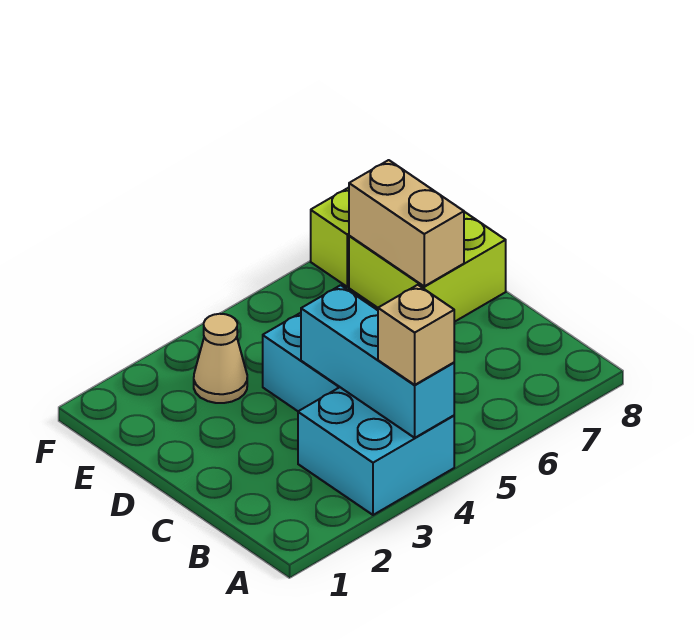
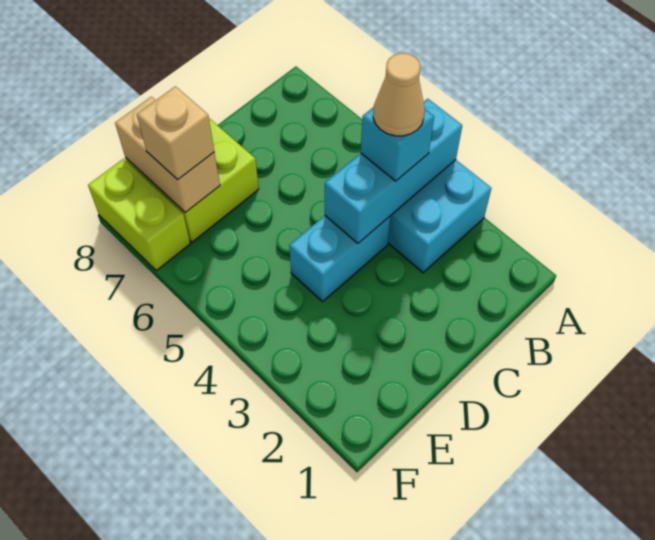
tan 1x1 brick [378,285,454,385] -> tan 1x1 brick moved to [137,86,214,180]
none -> cyan 1x1 brick [361,107,434,181]
tan 1x2 brick [349,160,464,286] -> tan 1x2 brick turned to [115,97,220,213]
tan 1x1 cone [194,314,247,403] -> tan 1x1 cone moved to [373,53,425,136]

